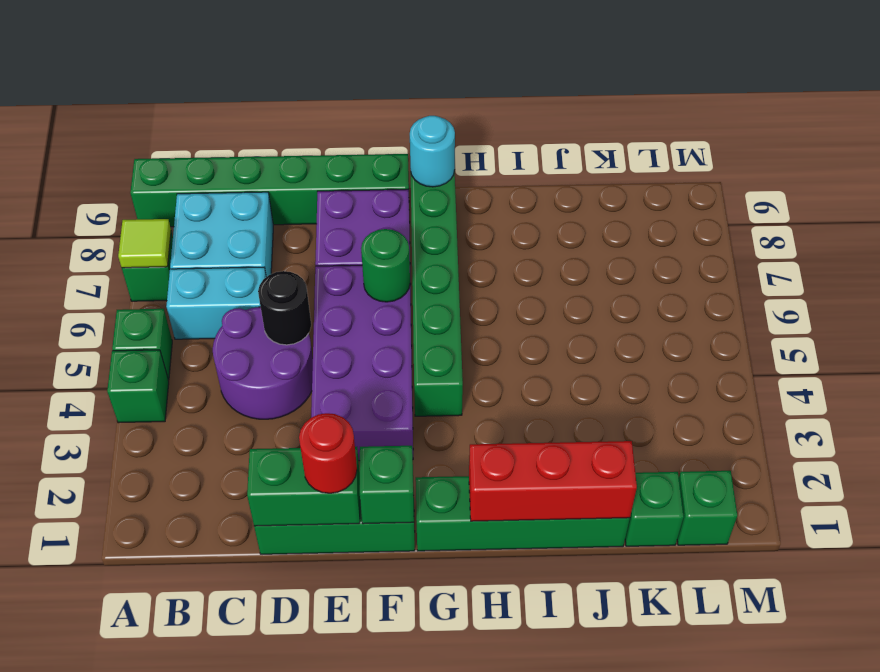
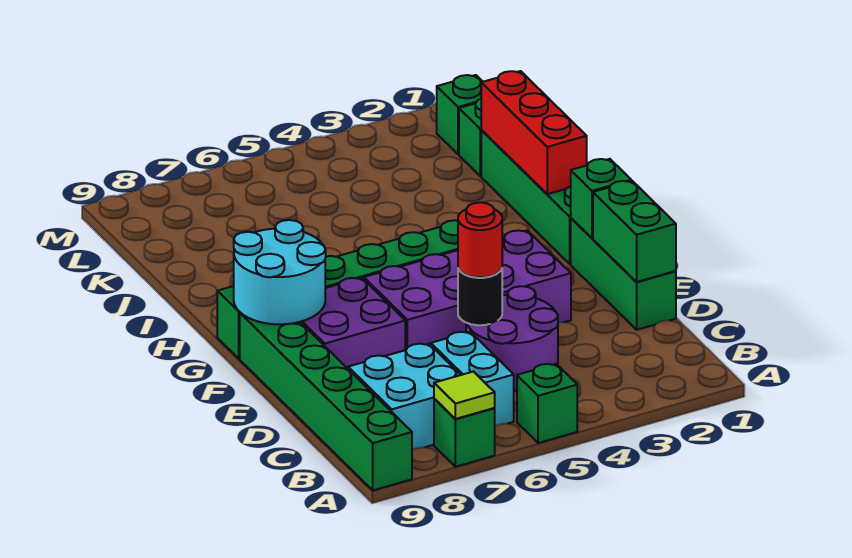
green 1x1 brick [107,350,169,423] -> none
red 1x1 round brick [299,413,357,493] -> red 1x1 round brick moved to [458,202,502,277]
green 1x1 round brick [361,229,410,302] -> none
cyan 1x1 round brick [410,116,455,187] -> cyan 2x2 round brick [234,220,326,324]

